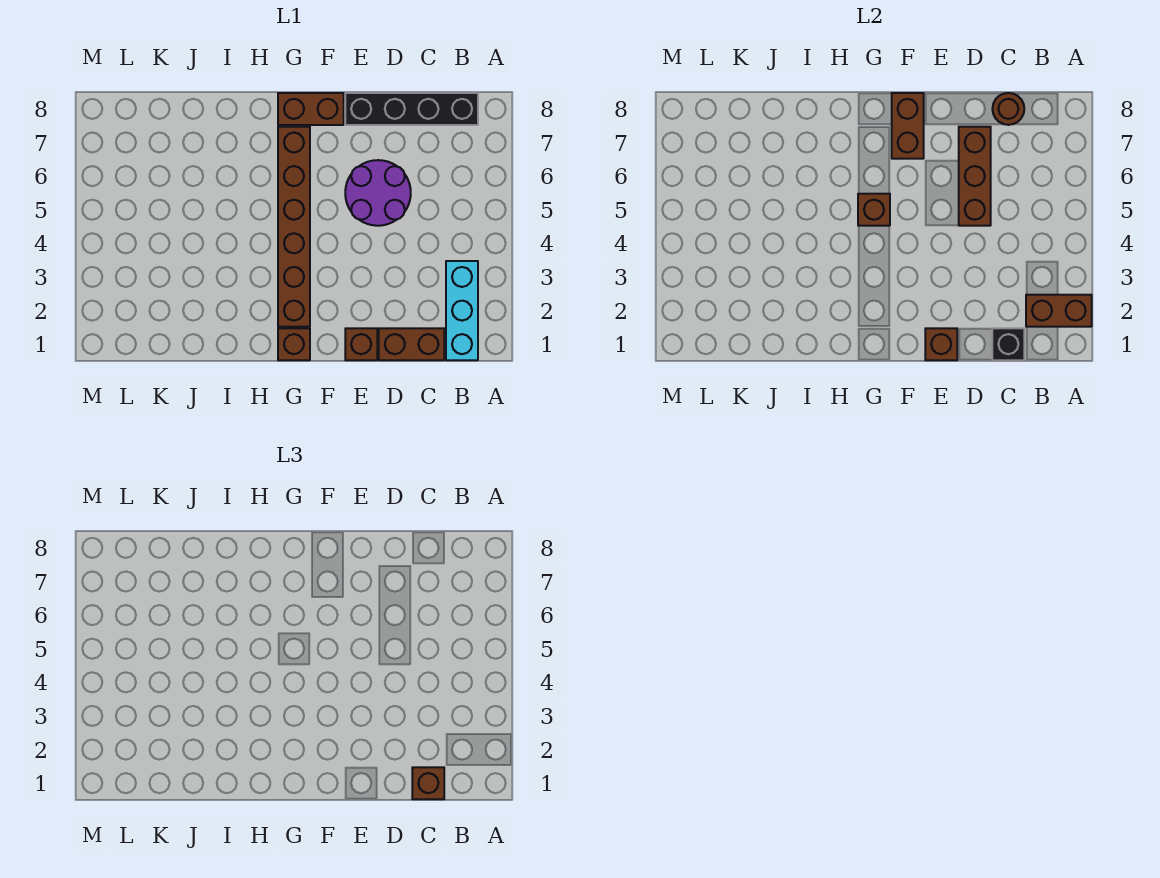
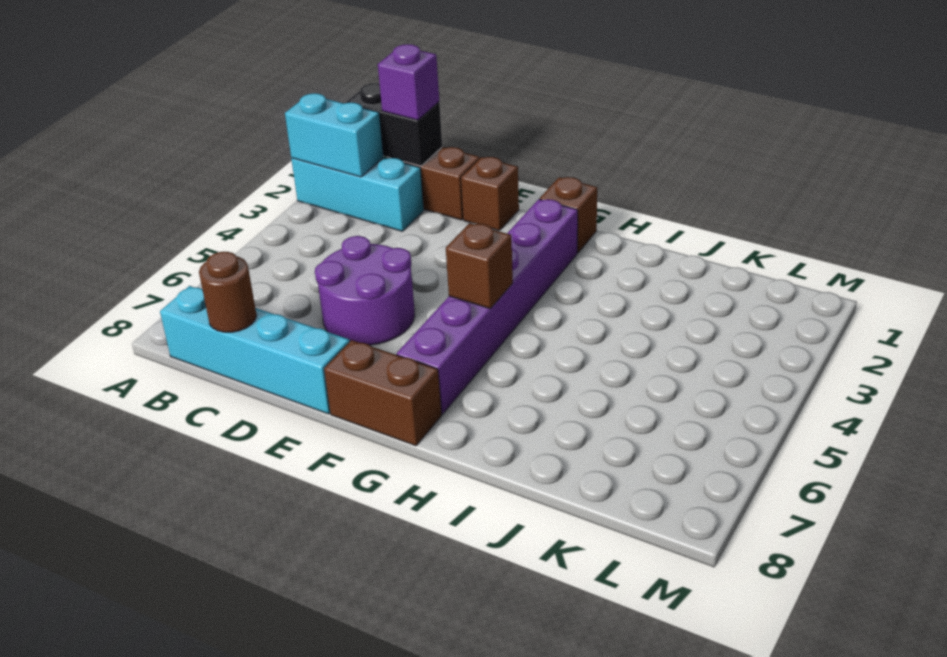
brown 1x2 brick [1026,295,1092,327] -> cyan 1x2 brick [285,93,383,177]
cyan 1x3 brick [446,261,478,360] -> cyan 1x3 brick turned to [291,158,424,231]
black 1x4 brick [345,93,478,125] -> cyan 1x4 brick [160,286,350,414]
black 1x1 brick [992,328,1024,360] -> black 1x2 brick [346,83,442,166]
brown 1x1 brick [412,767,444,799] -> purple 1x1 brick [378,44,439,120]
brown 1x3 brick [959,127,991,226] -> none
brown 1x1 brick [925,328,957,360] -> none
brown 1x2 brick [892,93,924,159] -> none
brown 1x6 brick [278,127,310,327] -> purple 1x6 brick [397,199,578,414]

